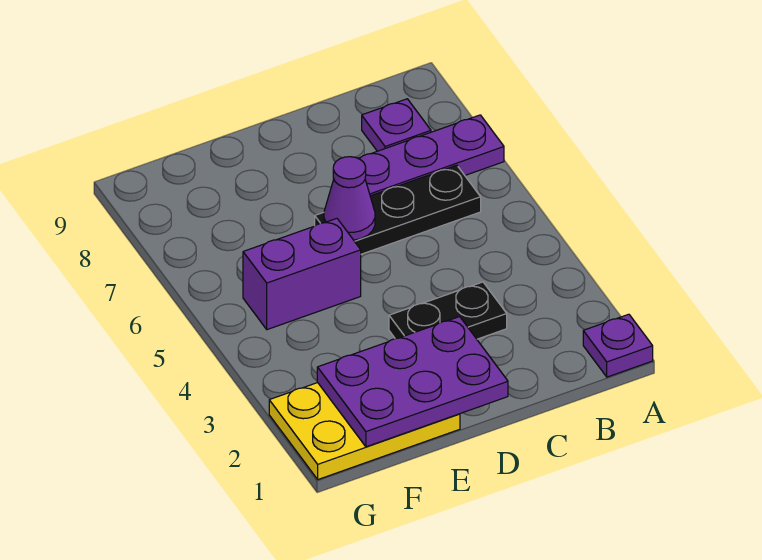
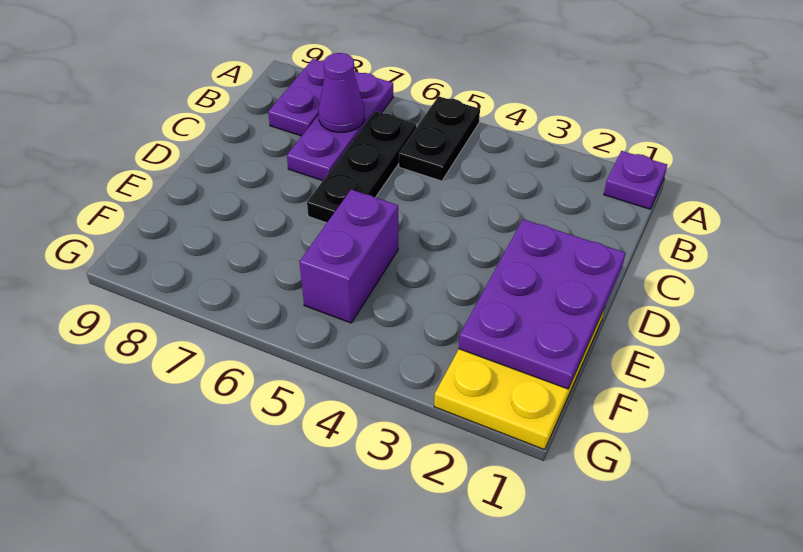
purple 1x1 plate [362,99,431,151] -> purple 1x2 plate [268,59,325,136]
black 1x2 plate [389,282,507,339] -> black 1x2 plate moved to [399,96,480,181]
purple 1x1 cone [324,157,375,240] -> purple 1x1 cone moved to [318,53,365,132]

